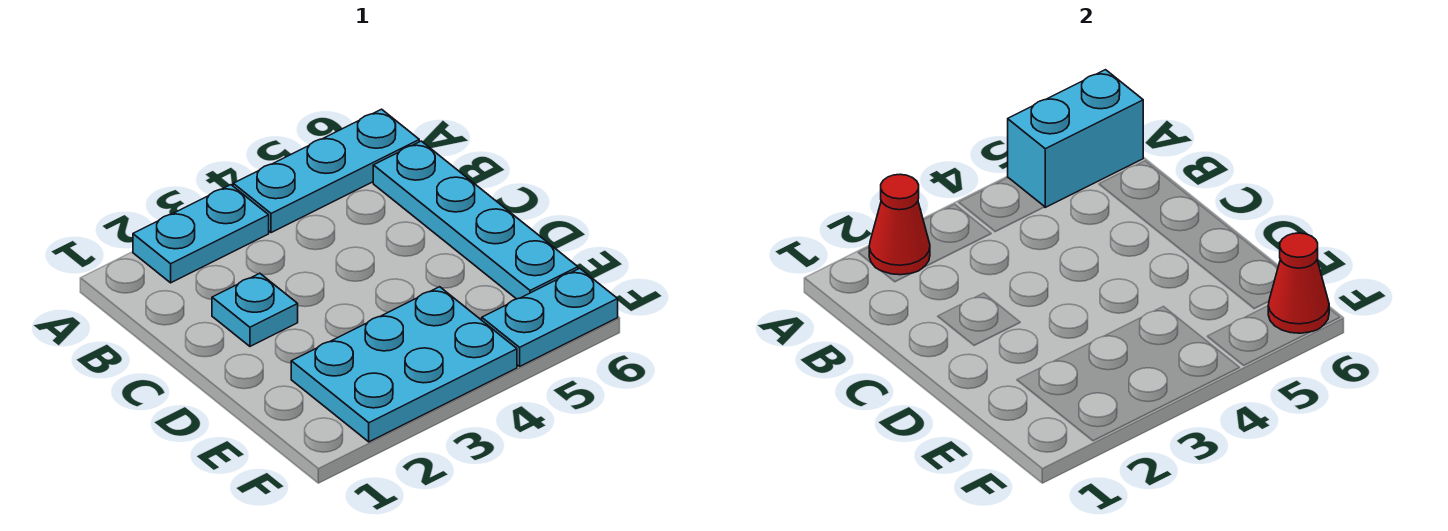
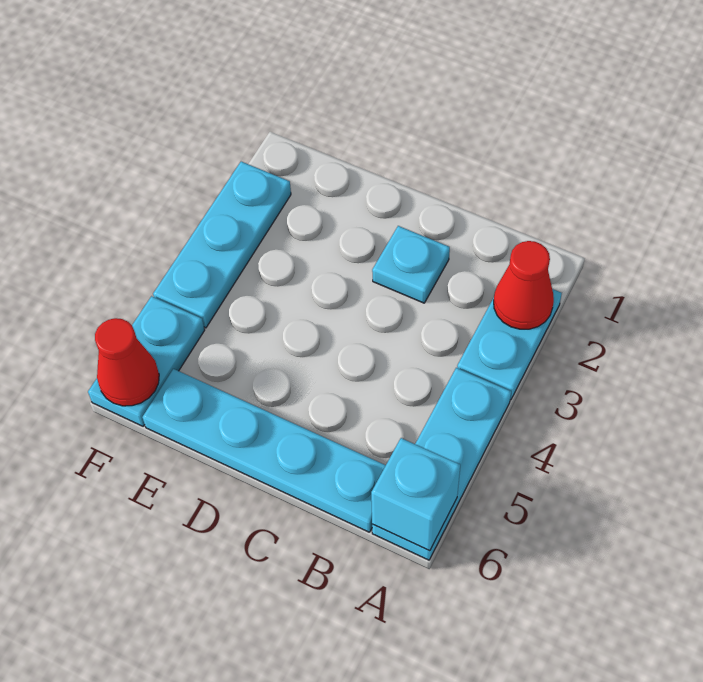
cyan 1x2 brick [1008,70,1143,207] -> cyan 1x1 brick [371,438,460,551]
cyan 2x3 plate [291,287,517,442] -> cyan 1x3 plate [153,162,291,328]

